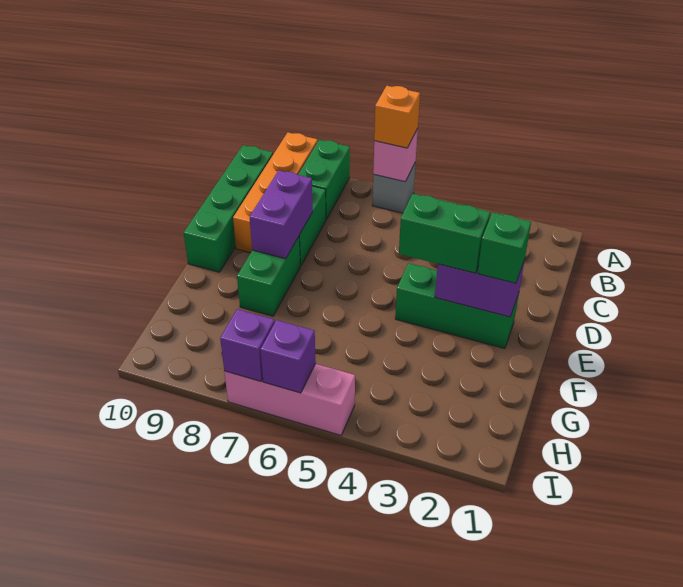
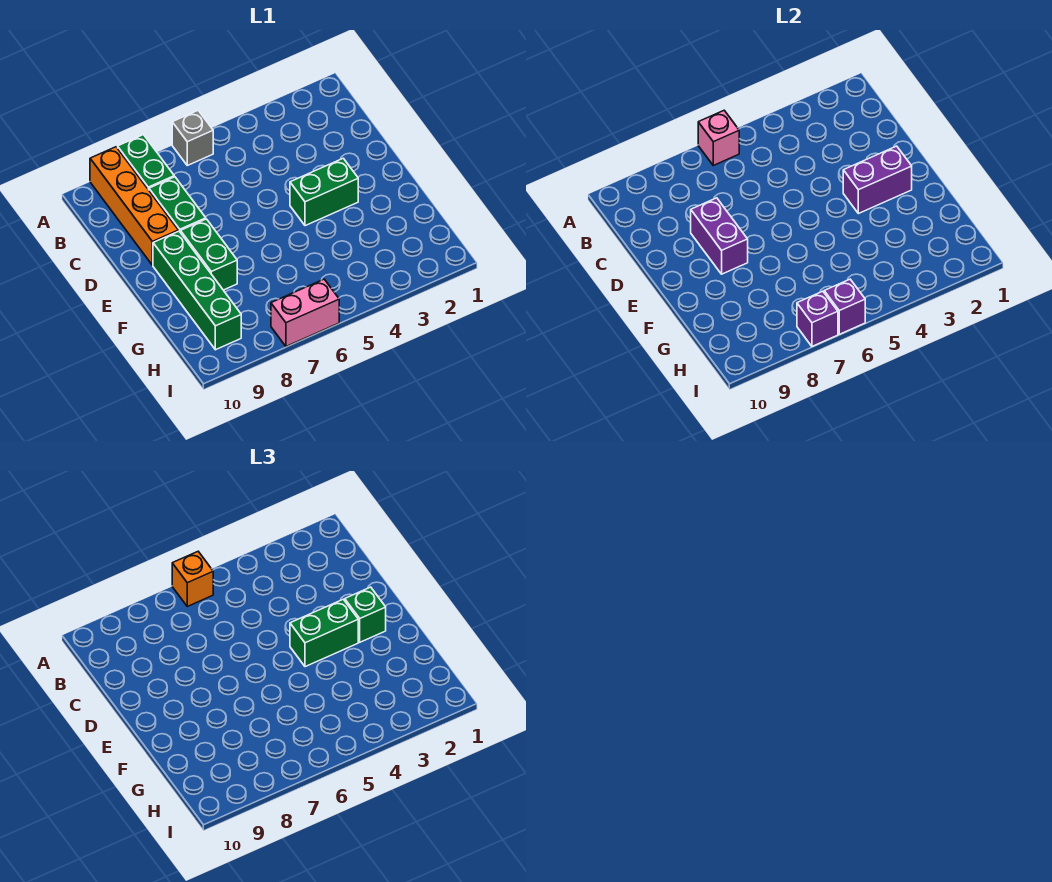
green 1x4 brick [184,145,273,272] -> green 1x4 brick moved to [153,231,241,350]
green 1x3 brick [395,263,519,348] -> green 1x2 brick [290,158,358,226]
pink 1x3 brick [224,364,355,435] -> pink 1x2 brick [271,279,339,346]

